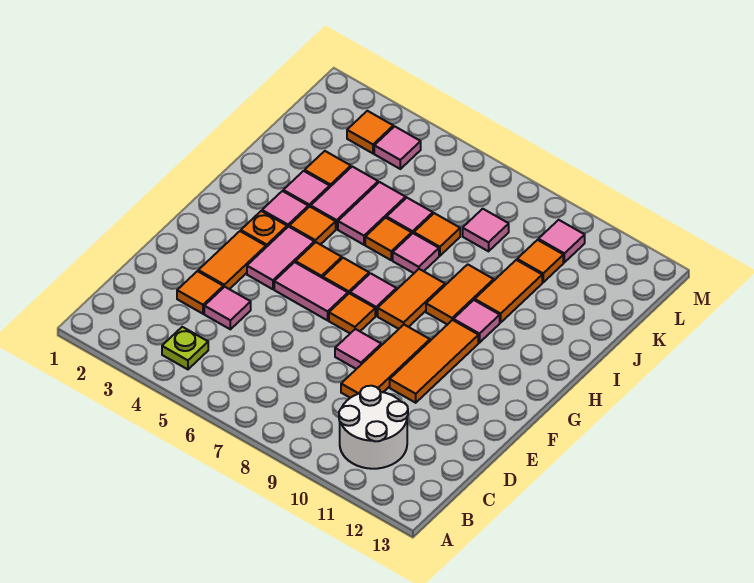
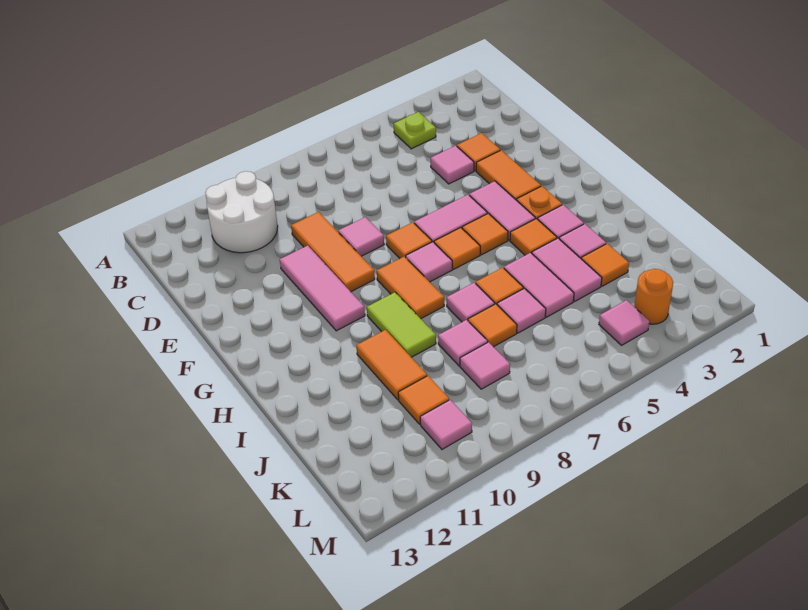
orange 1x3 tile [390,320,478,403] -> pink 1x3 tile [280,246,365,331]
orange 1x2 tile [426,264,494,325] -> lime 1x2 tile [367,292,436,357]
pink 1x1 tile [453,300,500,343] -> pink 1x1 tile moved to [438,320,488,366]
orange 1x1 tile [347,111,393,153] -> orange 1x1 round brick [634,269,673,324]

